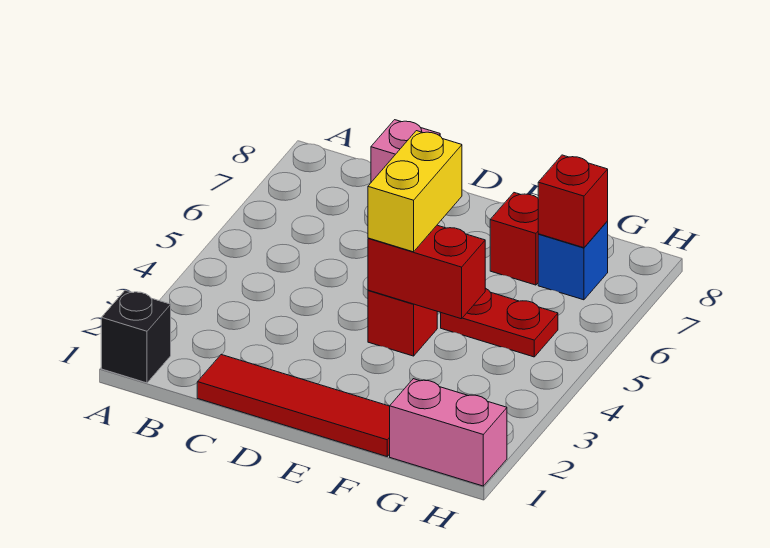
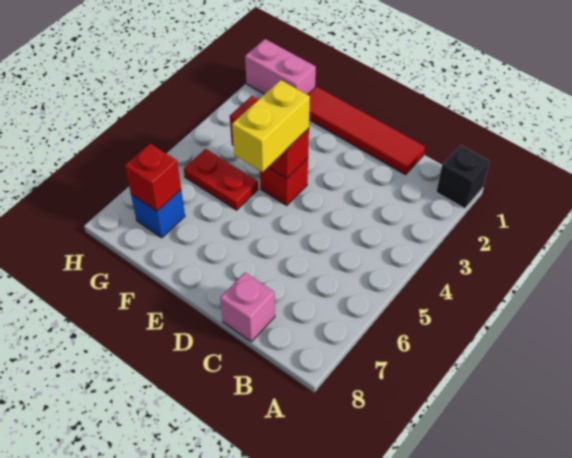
red 1x1 brick [490,193,538,285] -> none

